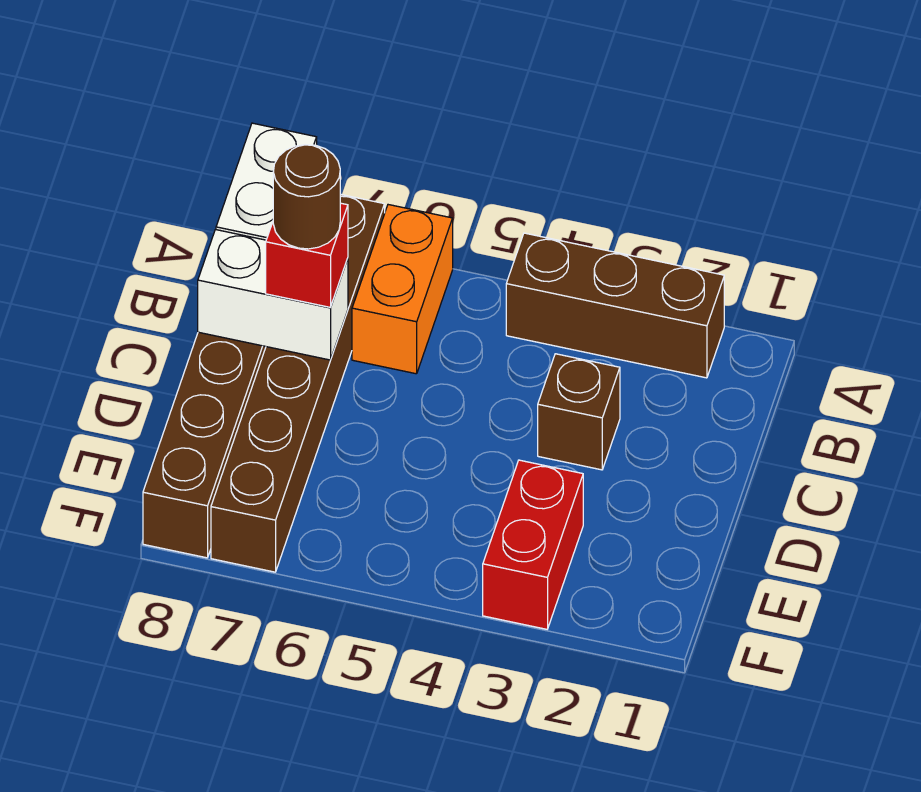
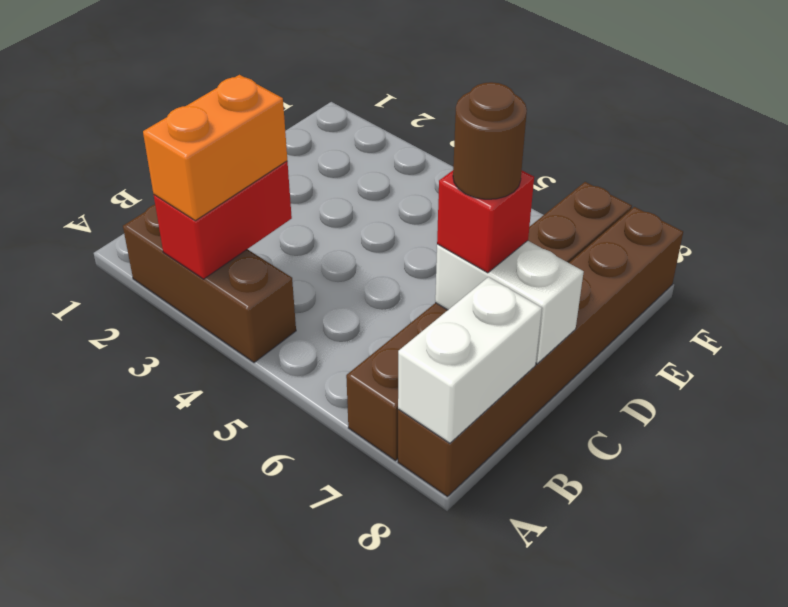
orange 1x2 brick [352,205,453,374] -> orange 1x2 brick moved to [143,75,287,221]
brown 1x1 brick [538,354,620,470] -> none
red 1x2 brick [483,460,583,629] -> red 1x2 brick moved to [154,161,292,279]

